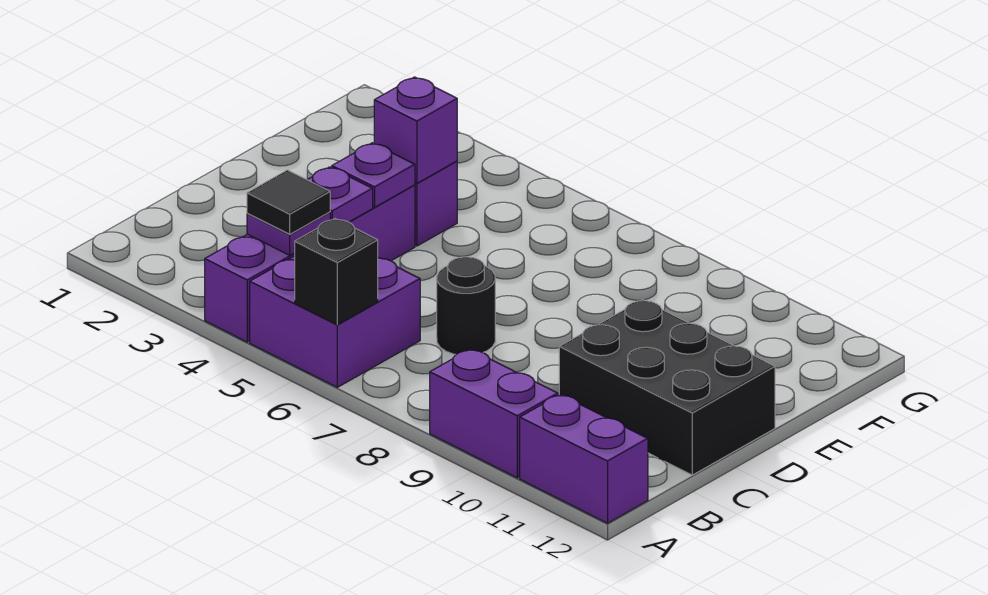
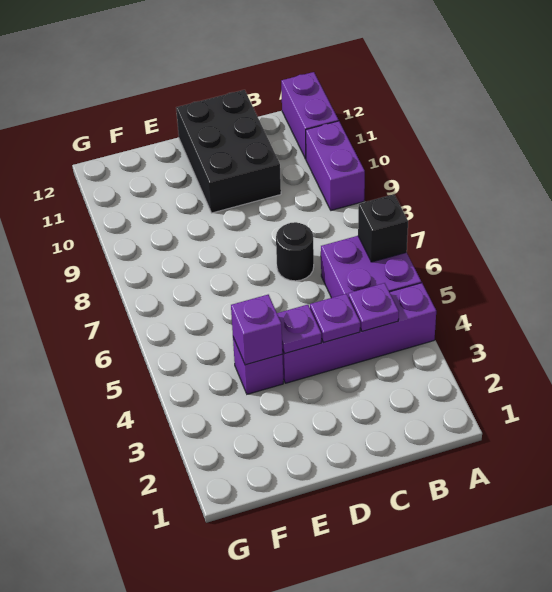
black 1x1 tile [247,170,330,234] -> none

